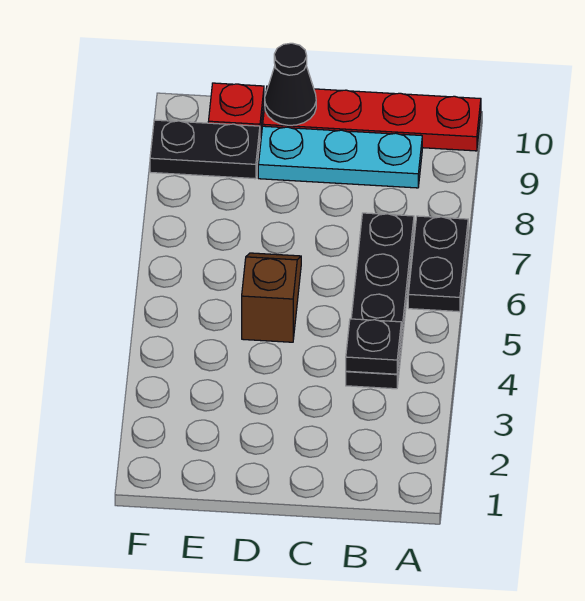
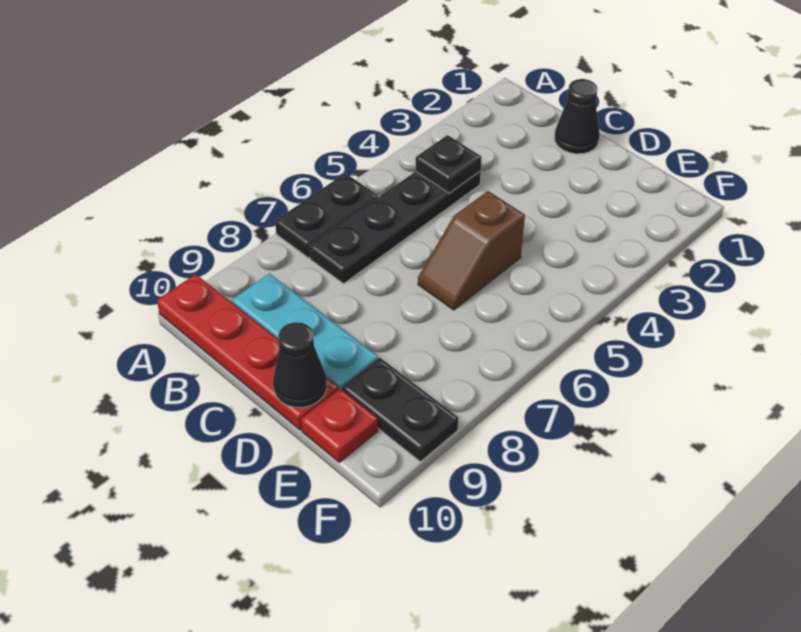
none -> black 1x1 cone [555,79,600,154]

